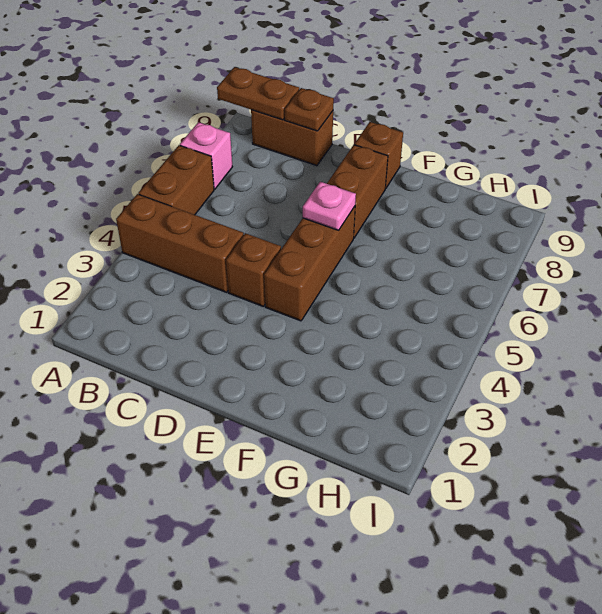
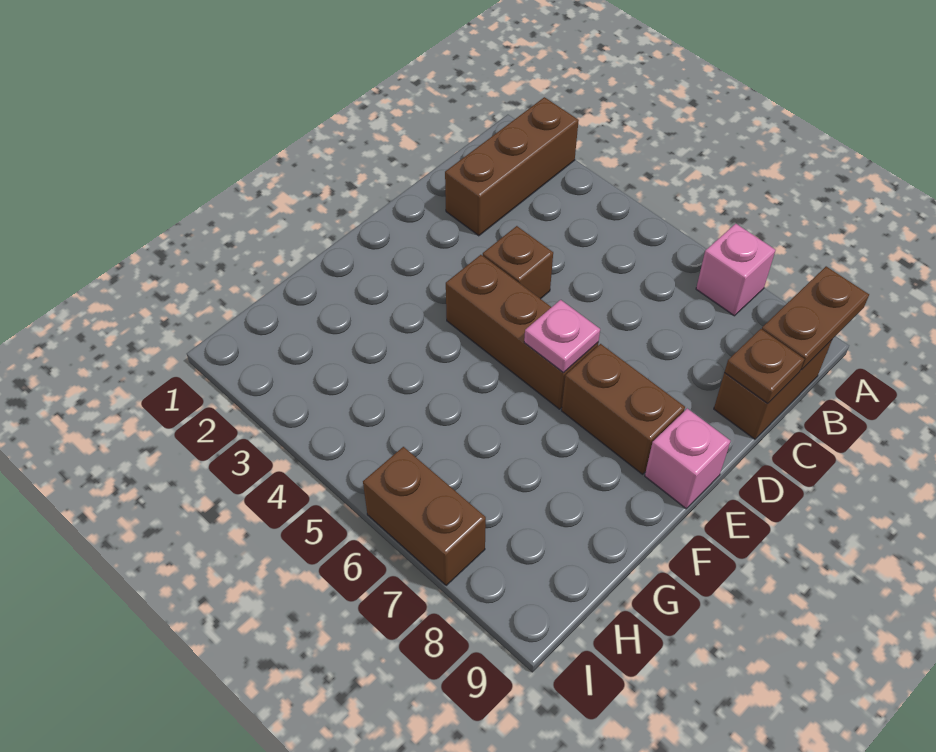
brown 1x3 brick [116,194,244,292] -> brown 1x3 brick moved to [445,97,579,236]
brown 1x2 brick [138,145,214,215] -> brown 1x2 brick moved to [363,447,486,585]
brown 1x1 brick [354,122,403,189] -> pink 1x1 brick [645,408,731,509]

